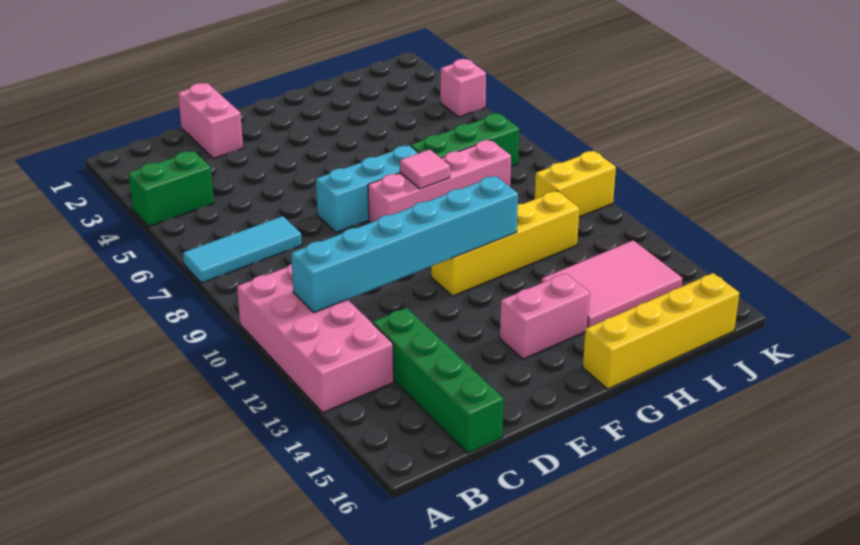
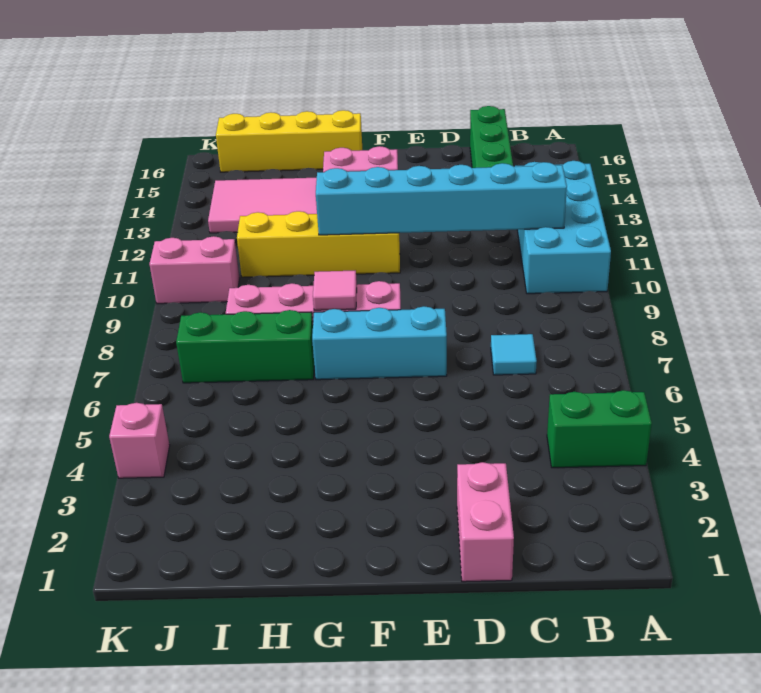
cyan 1x3 tile [183,216,302,283] -> cyan 1x1 tile [491,334,537,375]
pink 2x4 brick [237,264,394,412] -> cyan 2x4 brick [515,161,611,294]
yellow 1x2 brick [535,151,616,217] -> pink 1x2 brick [149,236,240,304]

